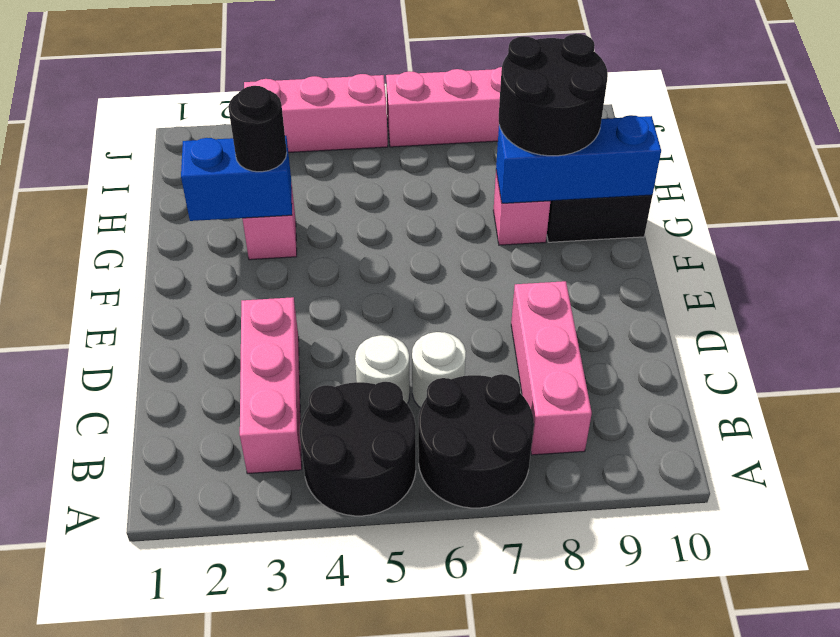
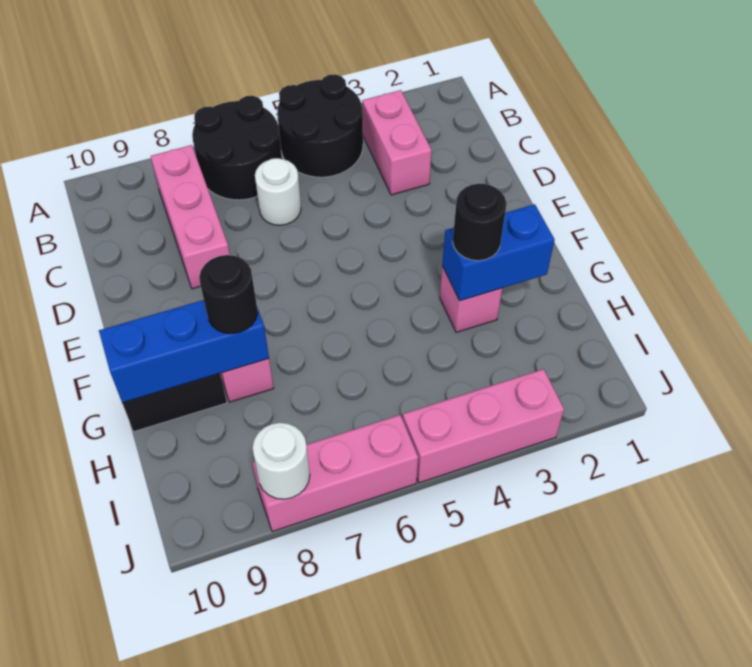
pink 1x3 brick [240,297,302,474] -> pink 1x2 brick [362,90,432,195]
white 1x1 round brick [355,335,410,404] -> white 1x1 round brick moved to [252,423,310,499]
black 2x2 round brick [499,34,608,156] -> black 1x1 round brick [199,255,258,334]

